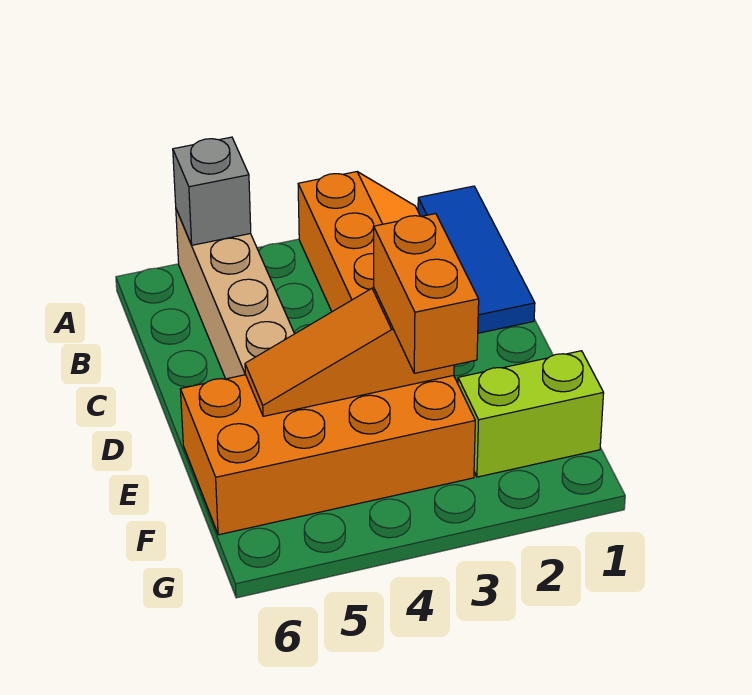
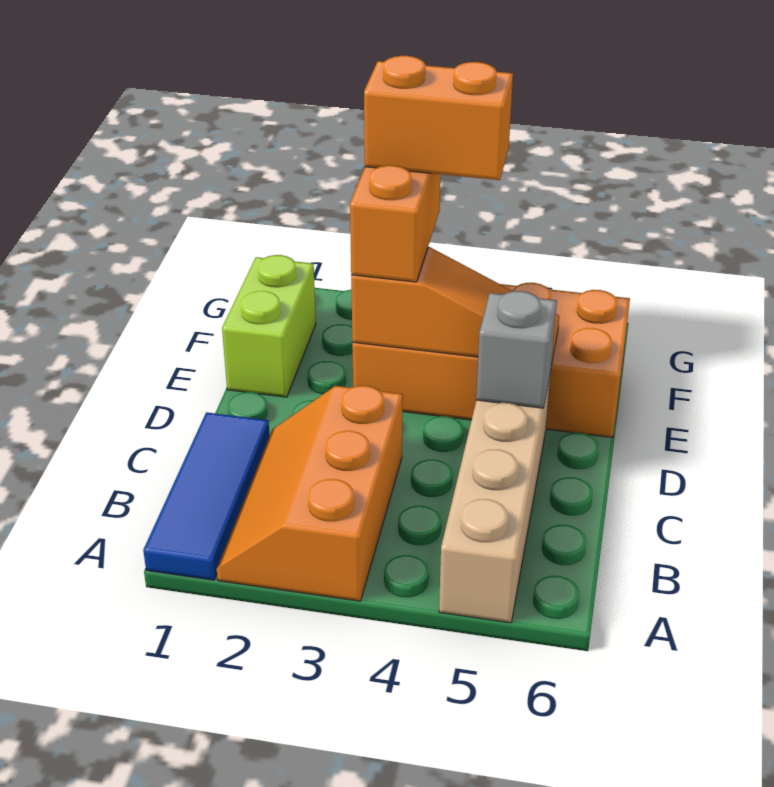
grey 1x1 brick [173,137,251,245] -> grey 1x1 brick moved to [476,291,557,408]
lime 1x2 brick [458,351,604,477] -> lime 1x2 brick turned to [222,255,316,397]
none -> orange 1x2 brick [364,56,513,180]

